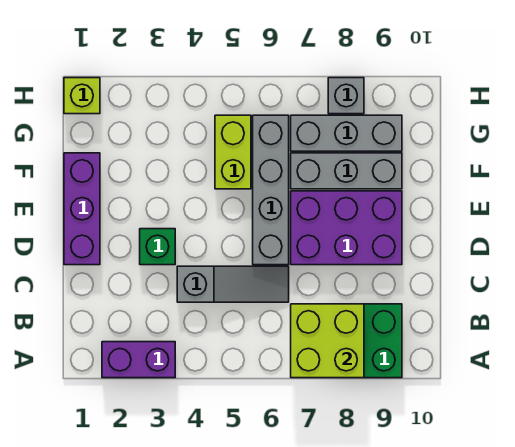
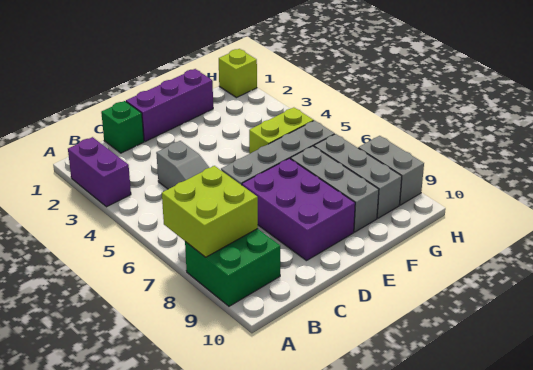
green 1x1 brick [140,229,175,265] -> green 1x1 brick moved to [101,101,144,153]
grey 1x1 brick [328,78,364,114] -> grey 1x2 brick [358,136,424,205]

